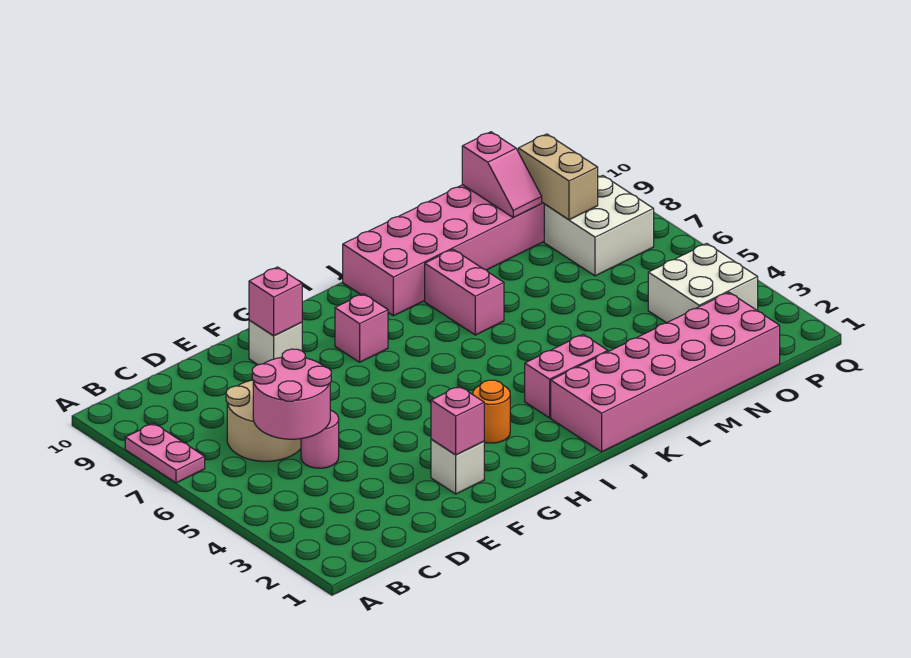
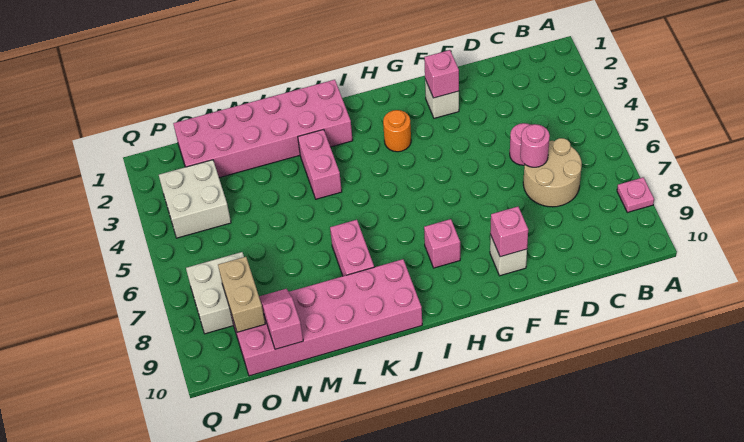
pink 1x2 plate [125,423,205,483] -> pink 1x1 plate [617,177,654,212]
pink 2x2 round brick [252,349,331,439] -> pink 1x1 round brick [520,124,550,167]
pink 1x2 brick [525,334,608,418] -> pink 1x2 brick turned to [298,129,342,199]

